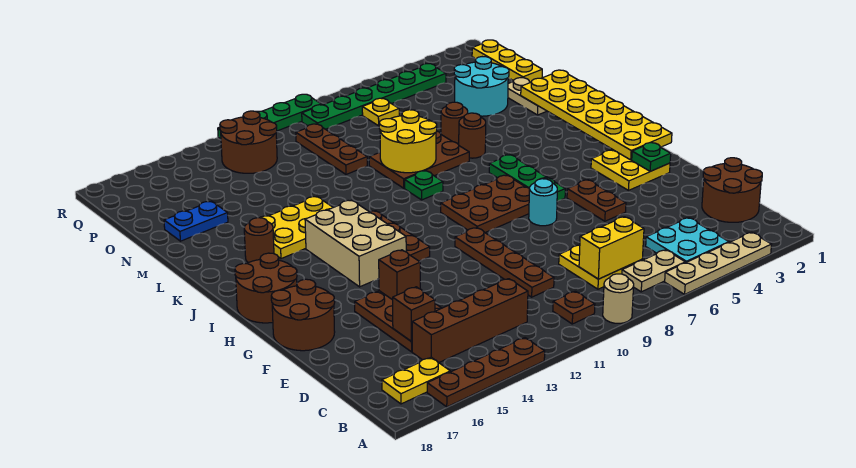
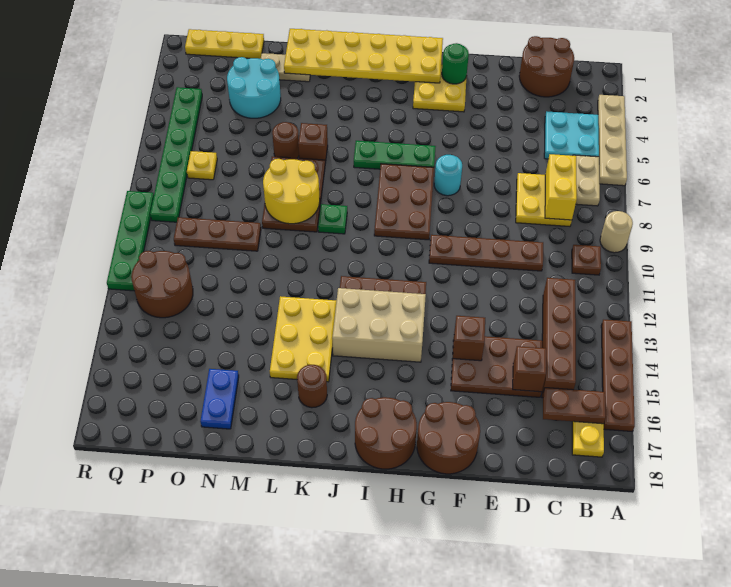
brown 1x2 plate [567,180,626,221] -> brown 1x2 plate moved to [543,388,606,424]
green 1x1 plate [632,143,671,171] -> green 1x1 round brick [442,43,469,84]
brown 1x1 round brick [459,113,486,158] -> brown 1x1 brick [298,123,328,163]

